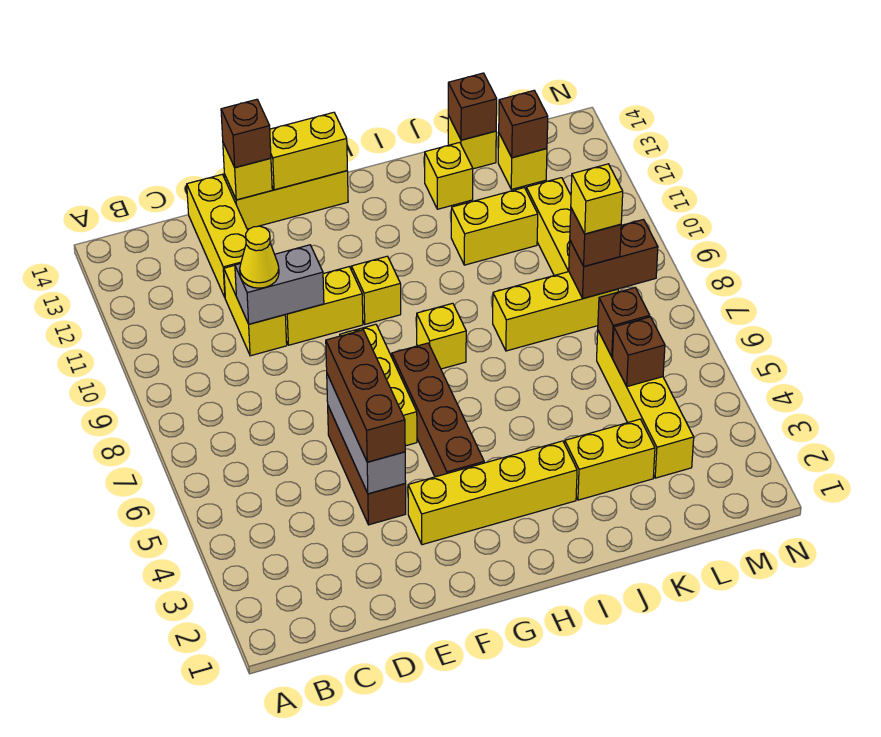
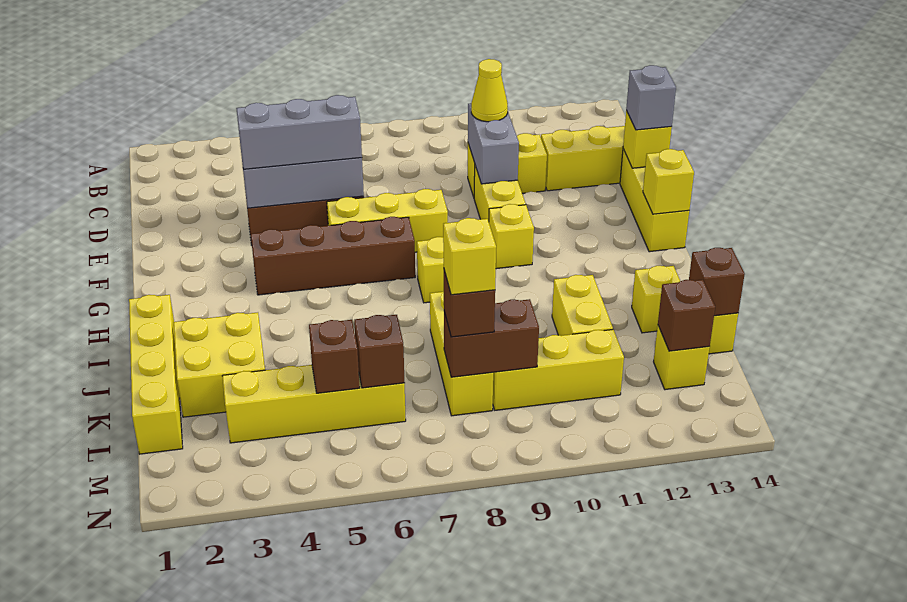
brown 1x3 brick [326,330,405,462] -> grey 1x3 brick [236,95,362,169]
brown 1x1 brick [221,99,271,168] -> grey 1x1 brick [626,65,676,130]
yellow 1x4 brick [408,441,577,545] -> yellow 1x4 brick moved to [129,295,183,454]
yellow 1x2 brick [270,112,347,190] -> yellow 1x1 brick [643,149,694,214]
yellow 1x2 brick [565,419,655,500] -> yellow 2x2 brick [174,313,265,417]
brown 1x2 brick [569,220,658,298] -> brown 1x2 brick turned to [444,299,539,377]

